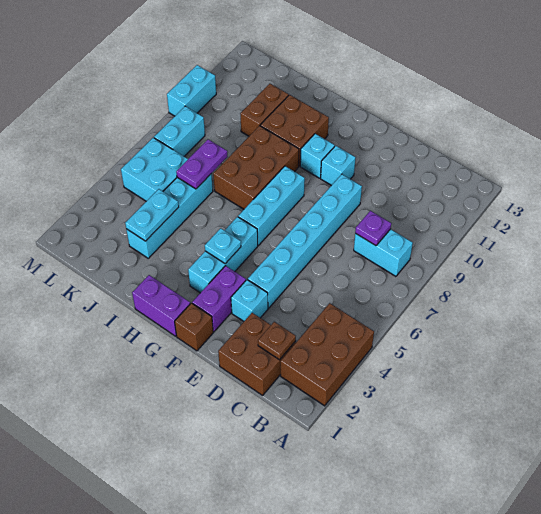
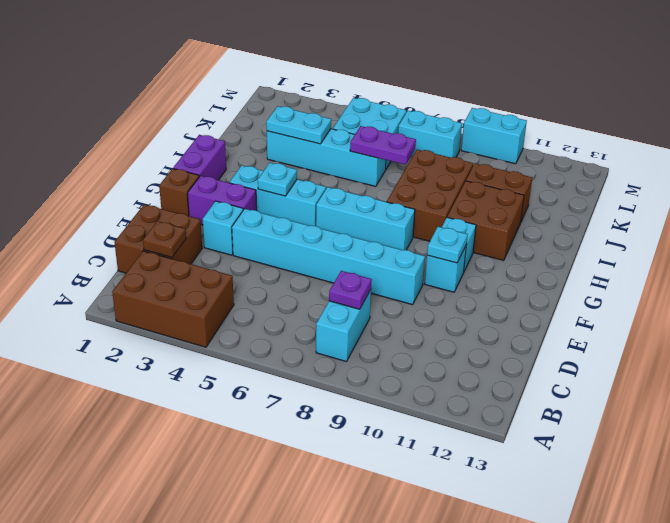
none -> cyan 1x1 plate [427,227,468,263]
brown 2x3 brick [213,126,299,209] -> brown 2x3 brick turned to [387,150,473,241]

